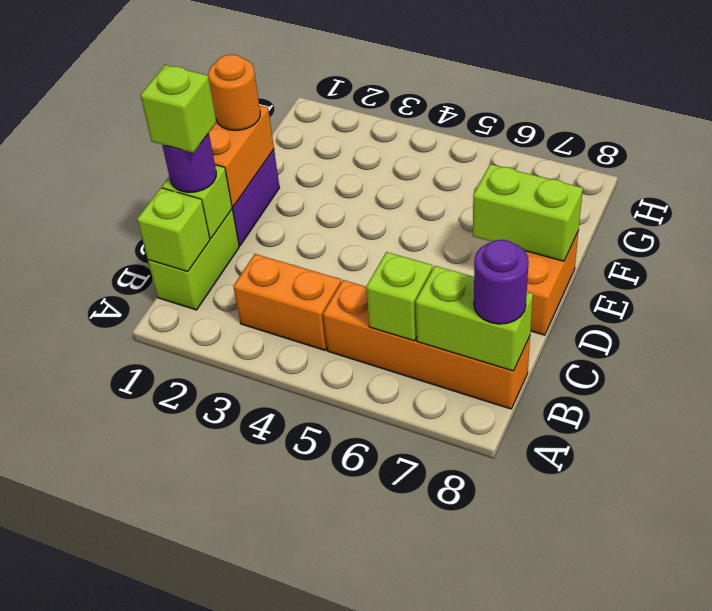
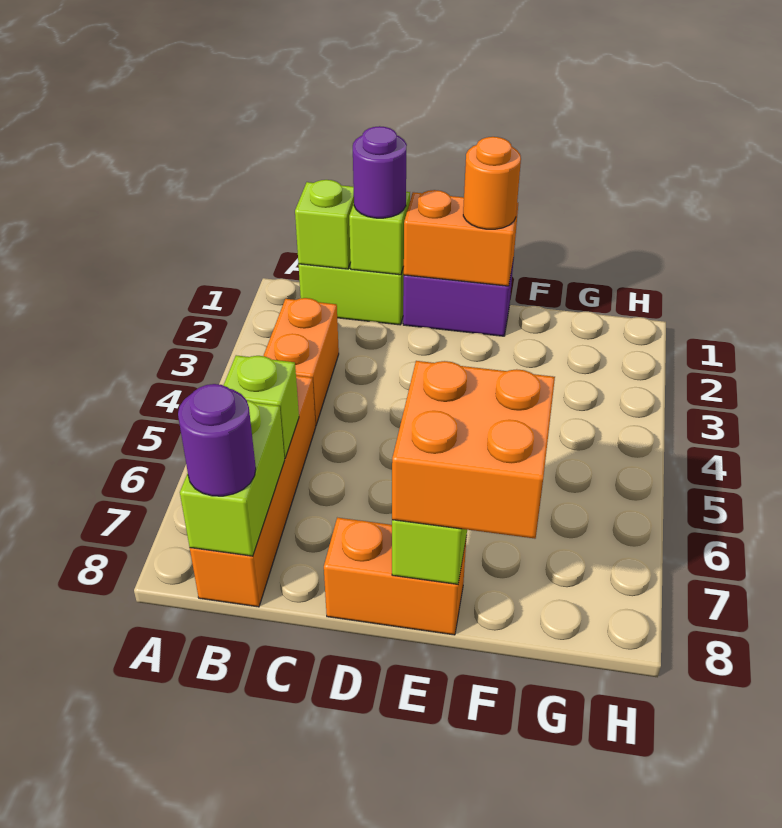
lime 1x1 brick [140,65,217,153] -> none
none -> orange 2x2 brick [392,361,555,539]

